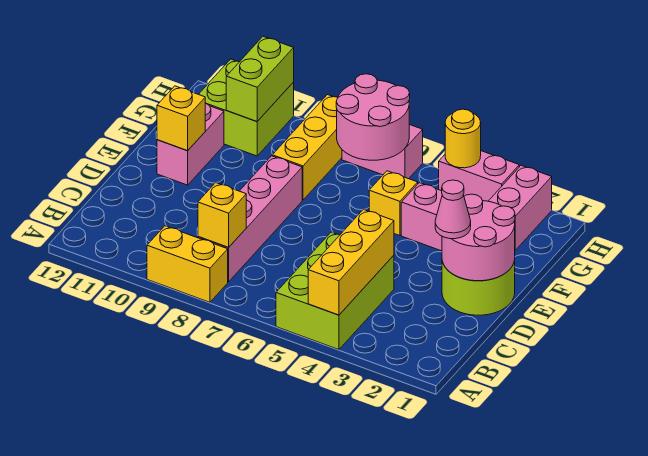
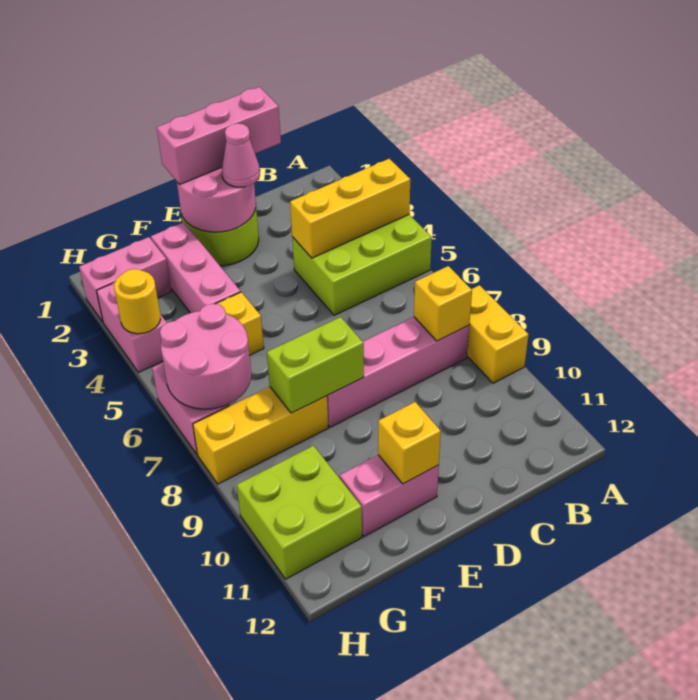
none -> pink 1x3 brick [157,87,281,184]
lime 1x2 brick [226,37,294,122] -> lime 1x2 brick moved to [267,317,364,413]

